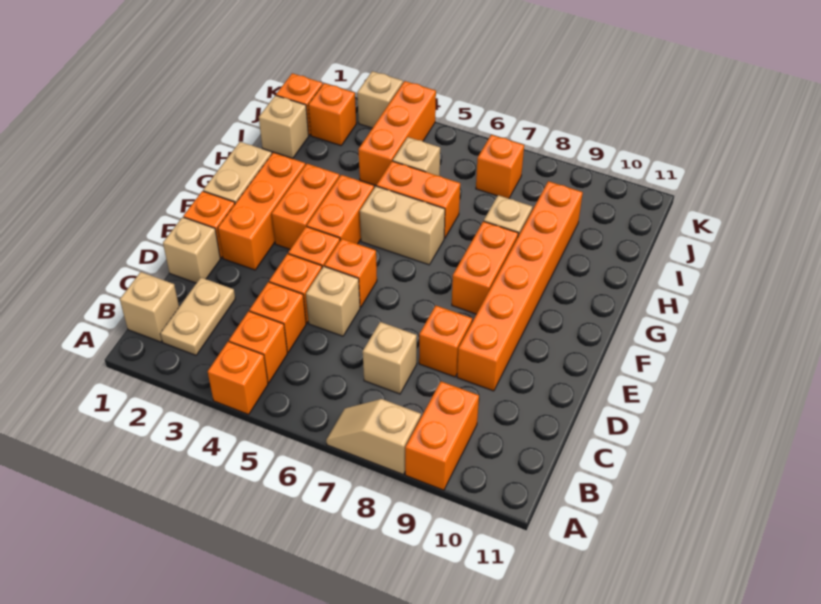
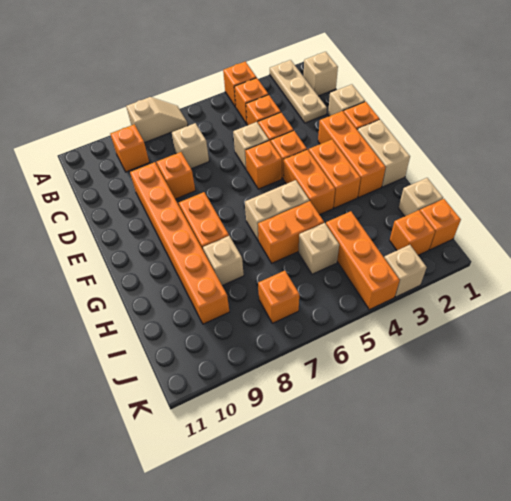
orange 1x2 brick [405,382,479,490] -> orange 1x1 brick [110,124,149,172]
tan 1x2 plate [160,278,235,355] -> tan 1x3 plate [270,60,327,123]

